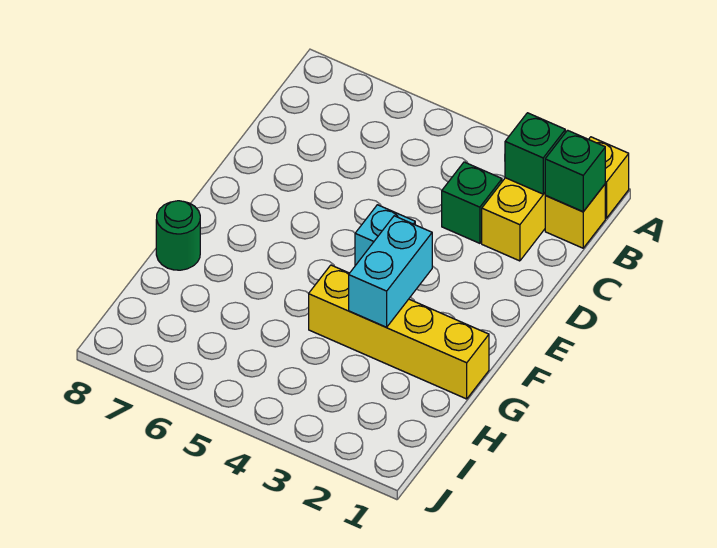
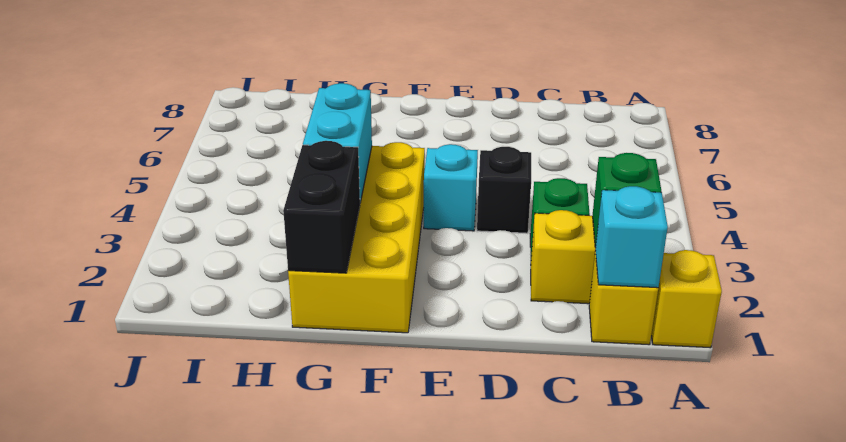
green 1x1 brick [545,130,605,212] -> cyan 1x1 brick [595,186,668,288]
none -> black 1x1 brick [477,147,531,233]
cyan 1x2 brick [349,216,432,327] -> cyan 1x2 brick turned to [303,83,372,202]
yellow 1x4 brick [309,265,489,399] -> yellow 2x4 brick [288,142,425,333]
none -> black 1x2 brick [283,141,360,273]
green 1x1 round brick [156,201,200,270] -> none

